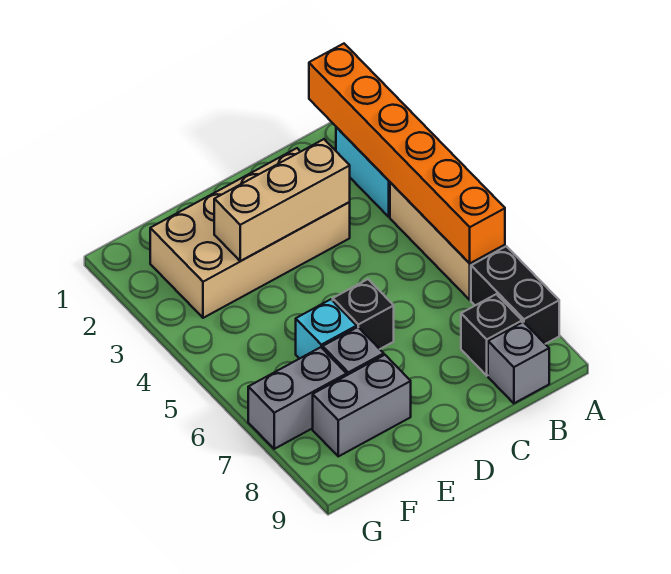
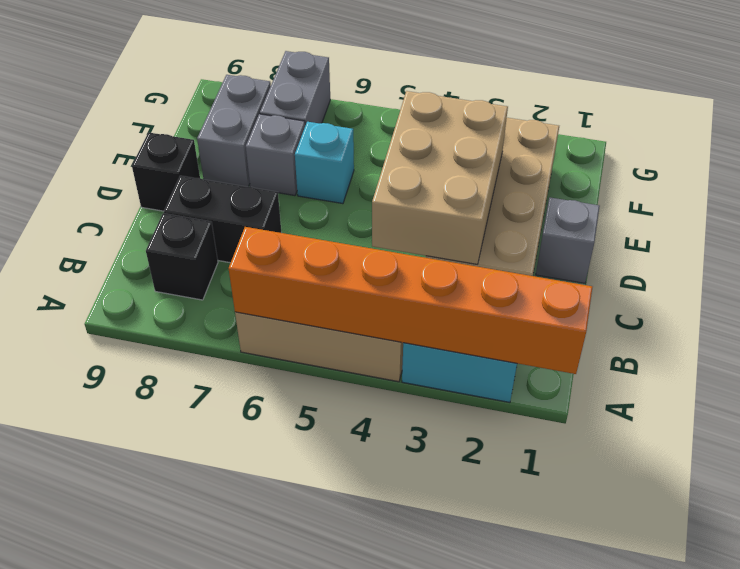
black 1x2 brick [471,246,559,344] -> black 1x2 brick moved to [164,176,282,263]
grey 1x1 brick [488,322,549,403] -> grey 1x1 brick moved to [536,197,600,283]
tan 1x3 brick [214,139,350,261] -> tan 2x3 brick [372,91,508,264]
black 1x1 brick [333,279,394,349] -> black 1x1 brick moved to [132,132,200,211]

